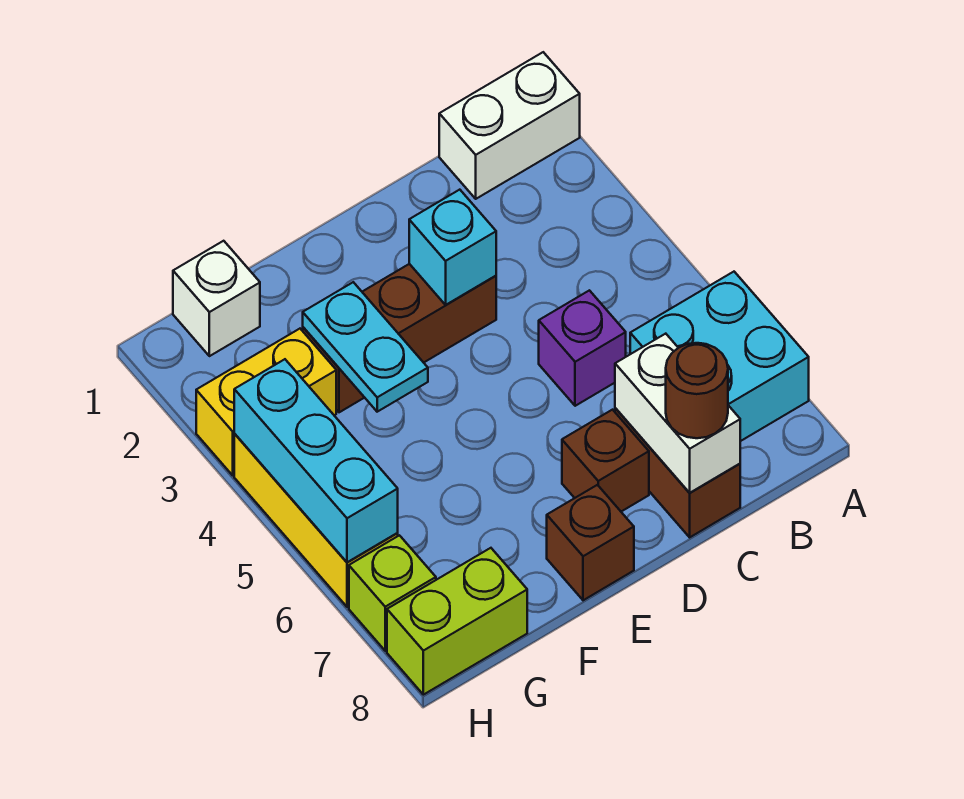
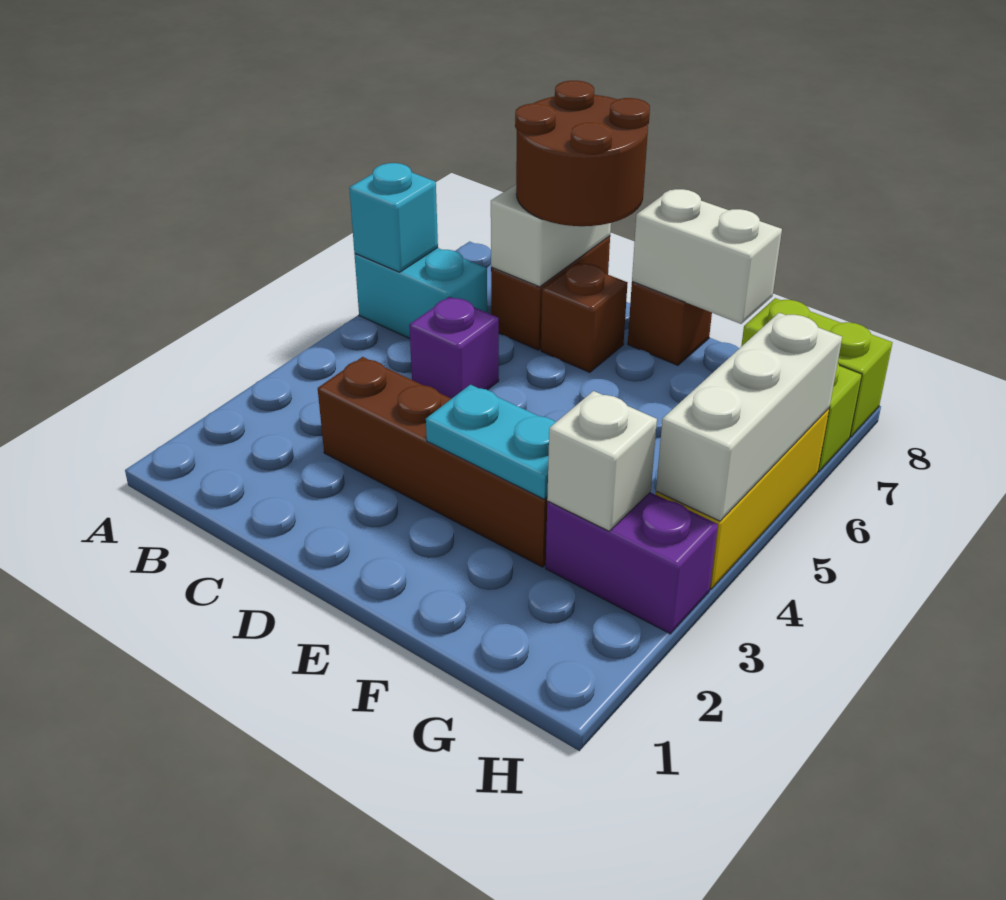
white 1x2 brick [439,52,580,199] -> white 1x2 brick moved to [632,189,782,324]
cyan 2x2 brick [630,272,809,441] -> cyan 1x2 brick [354,248,487,338]
brown 1x1 round brick [666,343,728,438] -> brown 2x2 round brick [515,81,650,226]
brown 1x3 brick [303,264,496,412] -> brown 1x4 brick [318,357,548,567]
cyan 1x1 brick [409,190,496,305] -> cyan 1x1 brick moved to [349,163,438,272]
cyan 1x2 plate [303,282,428,412] -> cyan 1x2 plate turned to [426,385,556,499]
white 1x1 brick [173,241,260,356] -> white 1x1 brick moved to [547,391,657,531]
yellow 1x2 brick [196,329,336,475] -> purple 1x2 brick [546,492,718,634]
cyan 1x3 brick [234,359,398,562] -> white 1x3 brick [656,313,842,521]

